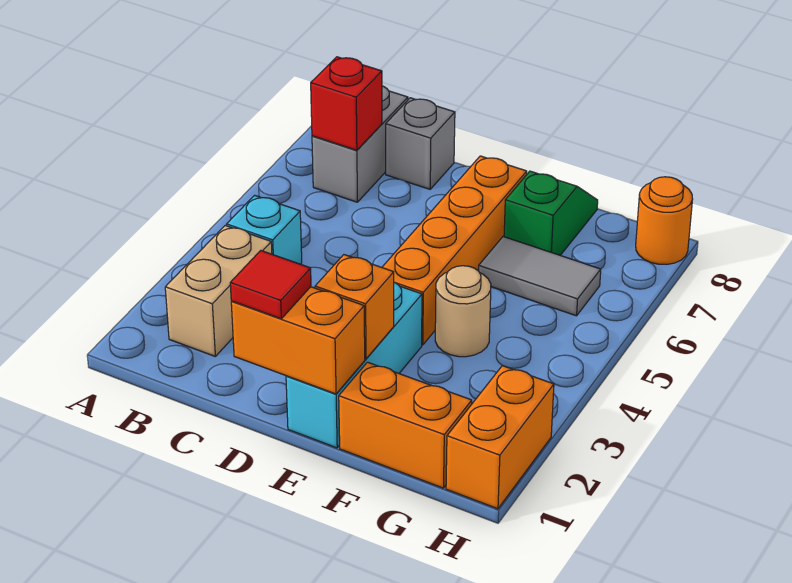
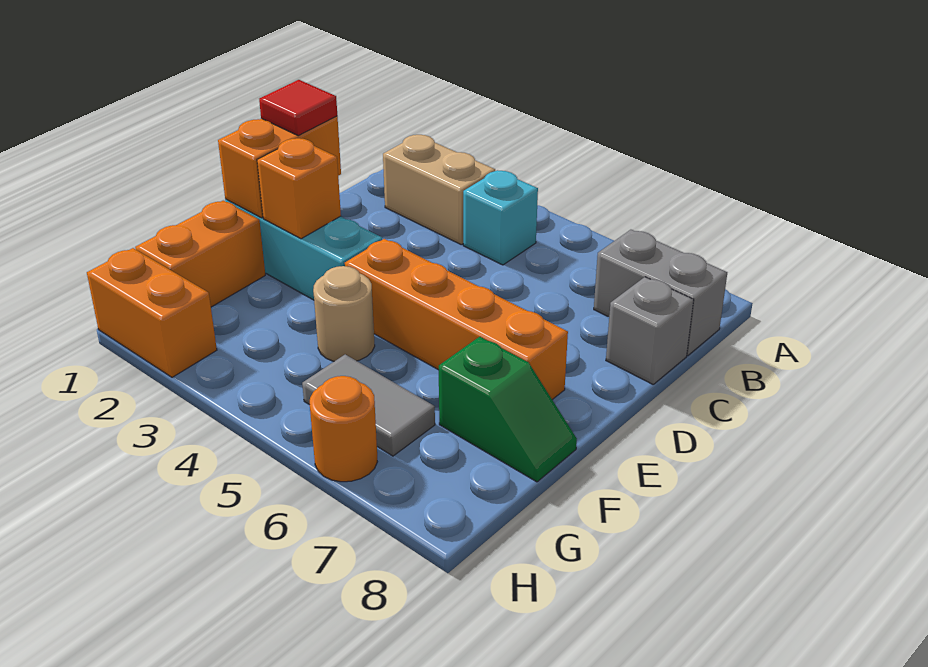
red 1x1 brick [311,57,382,150] -> none
grey 1x2 tile [479,237,601,316] -> grey 1x2 tile turned to [302,354,435,456]
orange 1x1 round brick [636,177,693,264] -> orange 1x1 round brick moved to [310,376,377,482]

